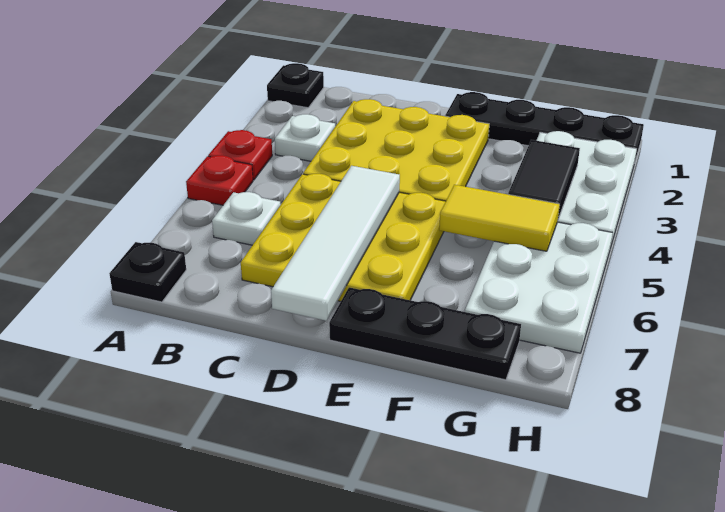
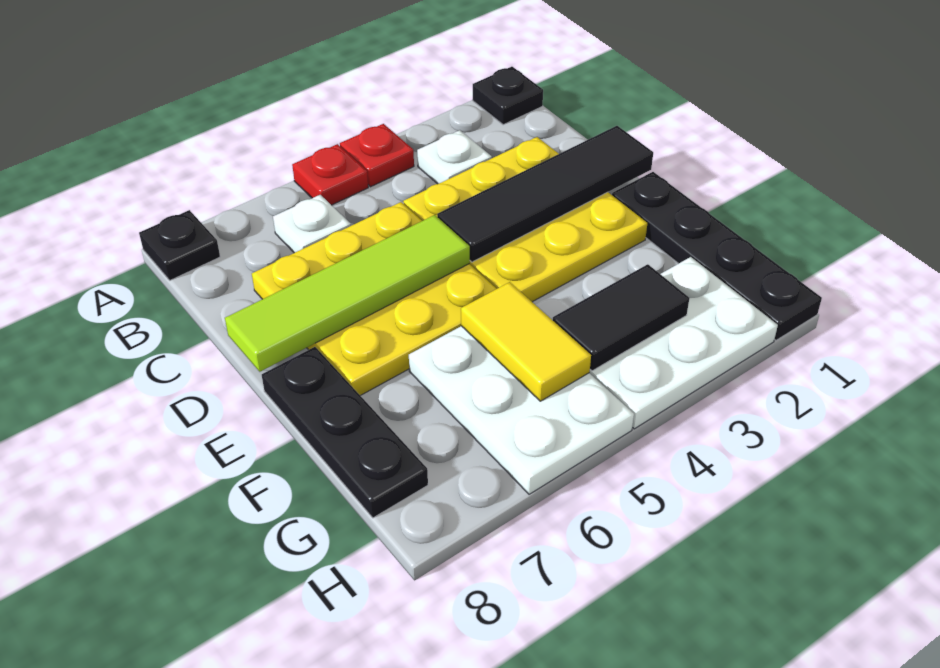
none -> black 1x4 tile [437,126,653,262]
white 1x4 tile [271,166,400,321] -> lime 1x4 tile [225,215,470,372]
white 2x3 plate [465,222,613,353] -> white 2x3 plate turned to [409,326,634,494]

